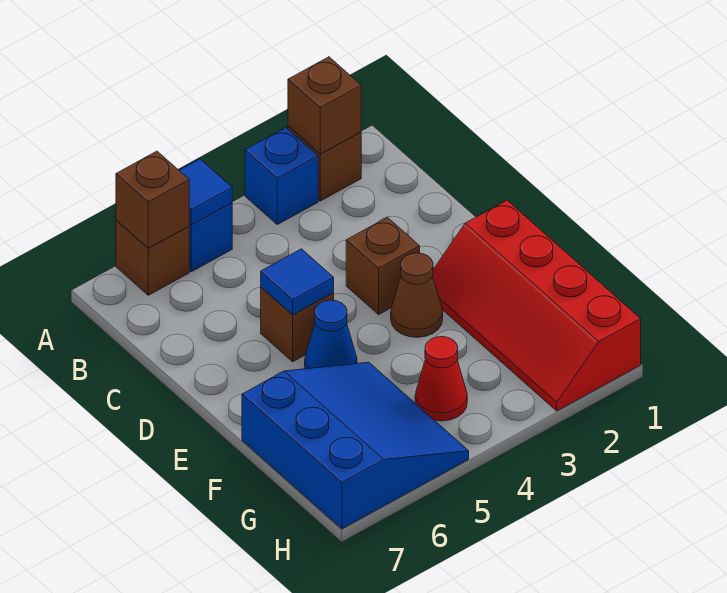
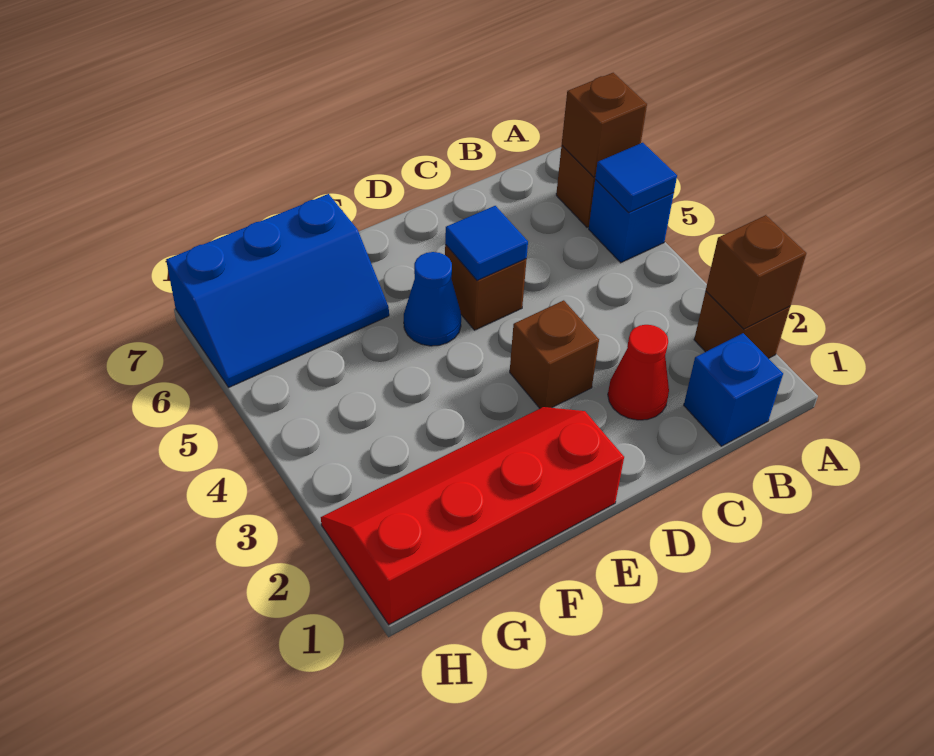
blue 1x1 brick [245,128,318,224] -> blue 1x1 brick moved to [684,333,783,446]
brown 1x1 cone [391,253,443,337] -> none
blue 3x3 slope [242,362,469,529] -> blue 2x3 slope [166,194,389,387]
red 1x1 cone [415,337,467,421] -> red 1x1 cone moved to [608,325,669,420]

